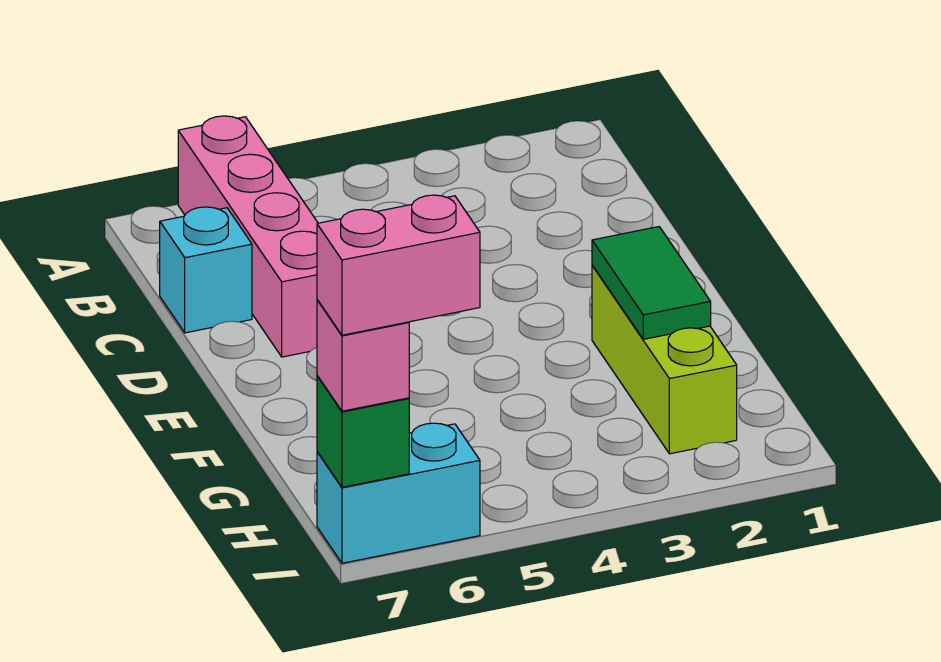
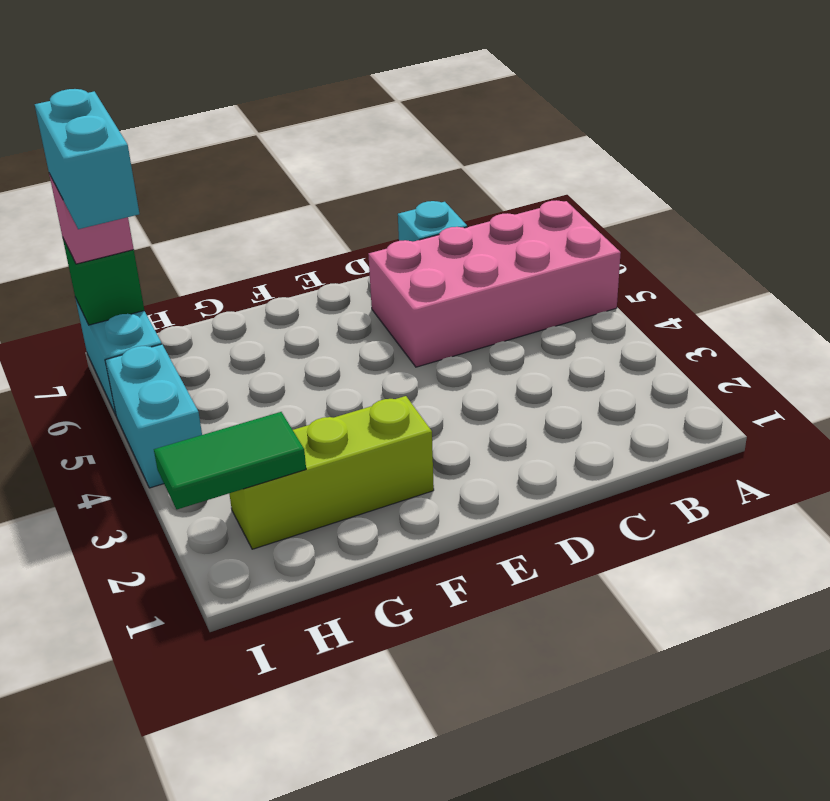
pink 1x4 brick [178,116,318,357] -> pink 2x4 brick [368,200,621,367]
green 1x2 tile [592,227,711,339] -> green 1x2 tile moved to [154,412,306,509]
none -> cyan 1x2 brick [105,344,202,488]
pink 1x2 brick [317,195,480,335] -> cyan 1x2 brick [35,89,139,229]

